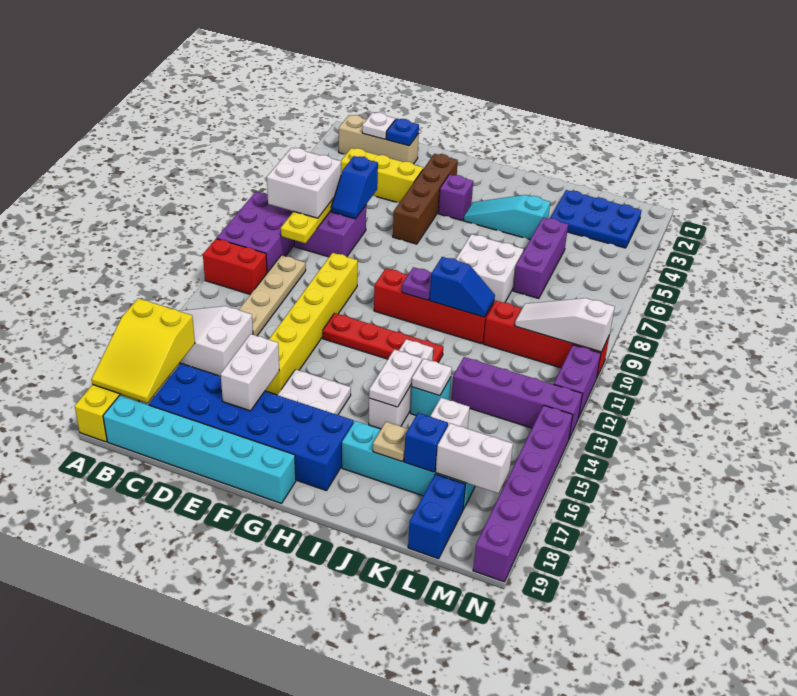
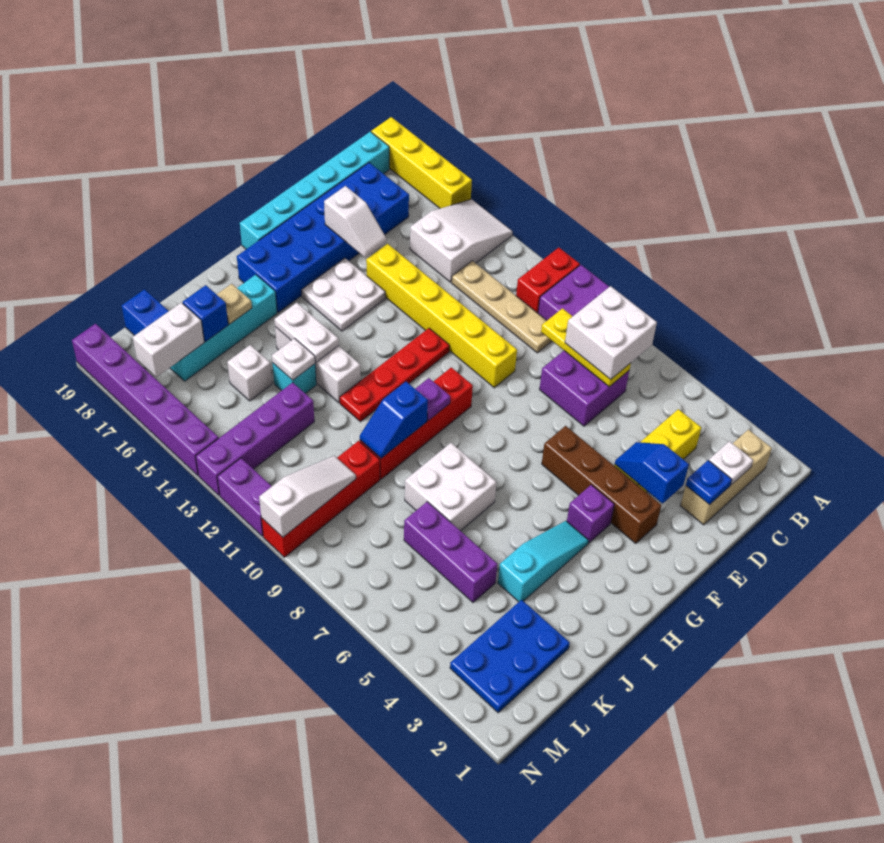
yellow 2x3 slope [91,298,195,403] -> none
blue 1x2 slope [331,156,378,219] -> blue 1x2 slope moved to [615,442,689,504]
white 1x2 brick [220,334,279,411] -> white 1x2 slope [324,186,386,258]

